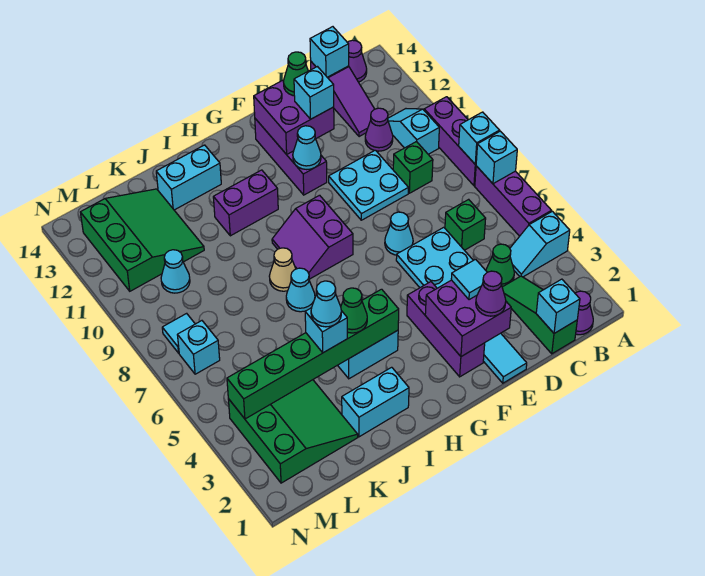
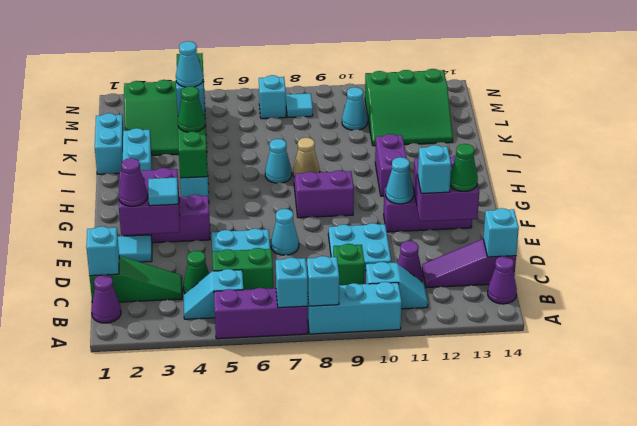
cyan 1x2 slope [510,211,570,277] -> cyan 1x2 slope turned to [184,269,243,319]
purple 1x3 brick [424,97,476,186] -> cyan 1x3 brick [307,282,402,334]
green 1x1 brick [445,199,486,250] -> green 1x2 brick [212,248,273,290]
cyan 1x2 brick [156,145,221,210] -> cyan 1x2 brick moved to [95,113,124,174]

